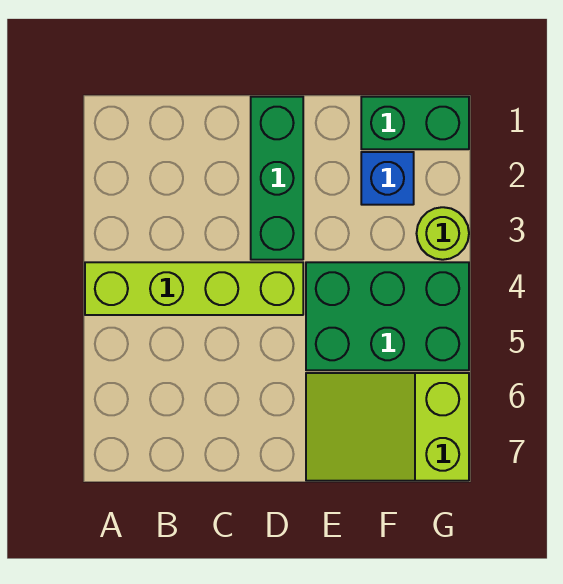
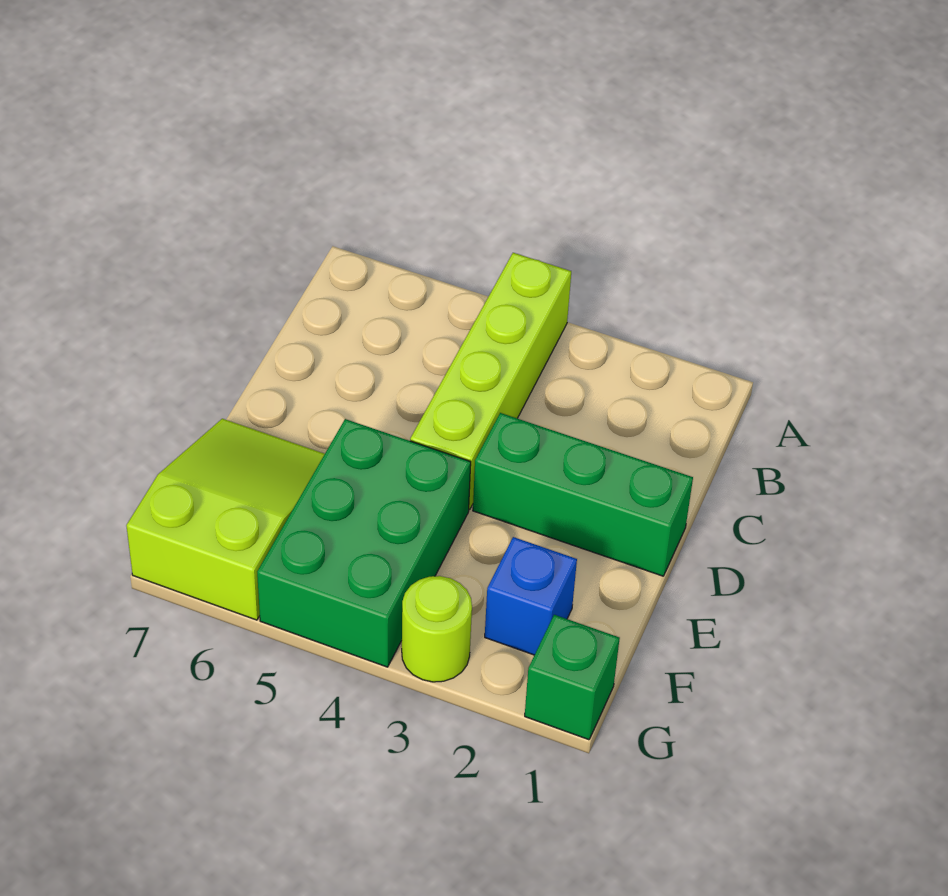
green 1x2 brick [361,97,469,149] -> green 1x1 brick [525,615,620,740]

